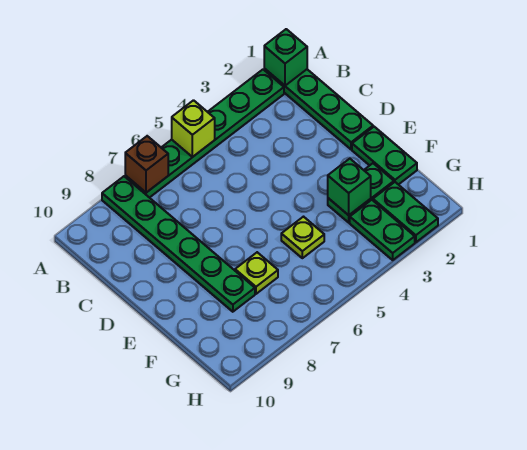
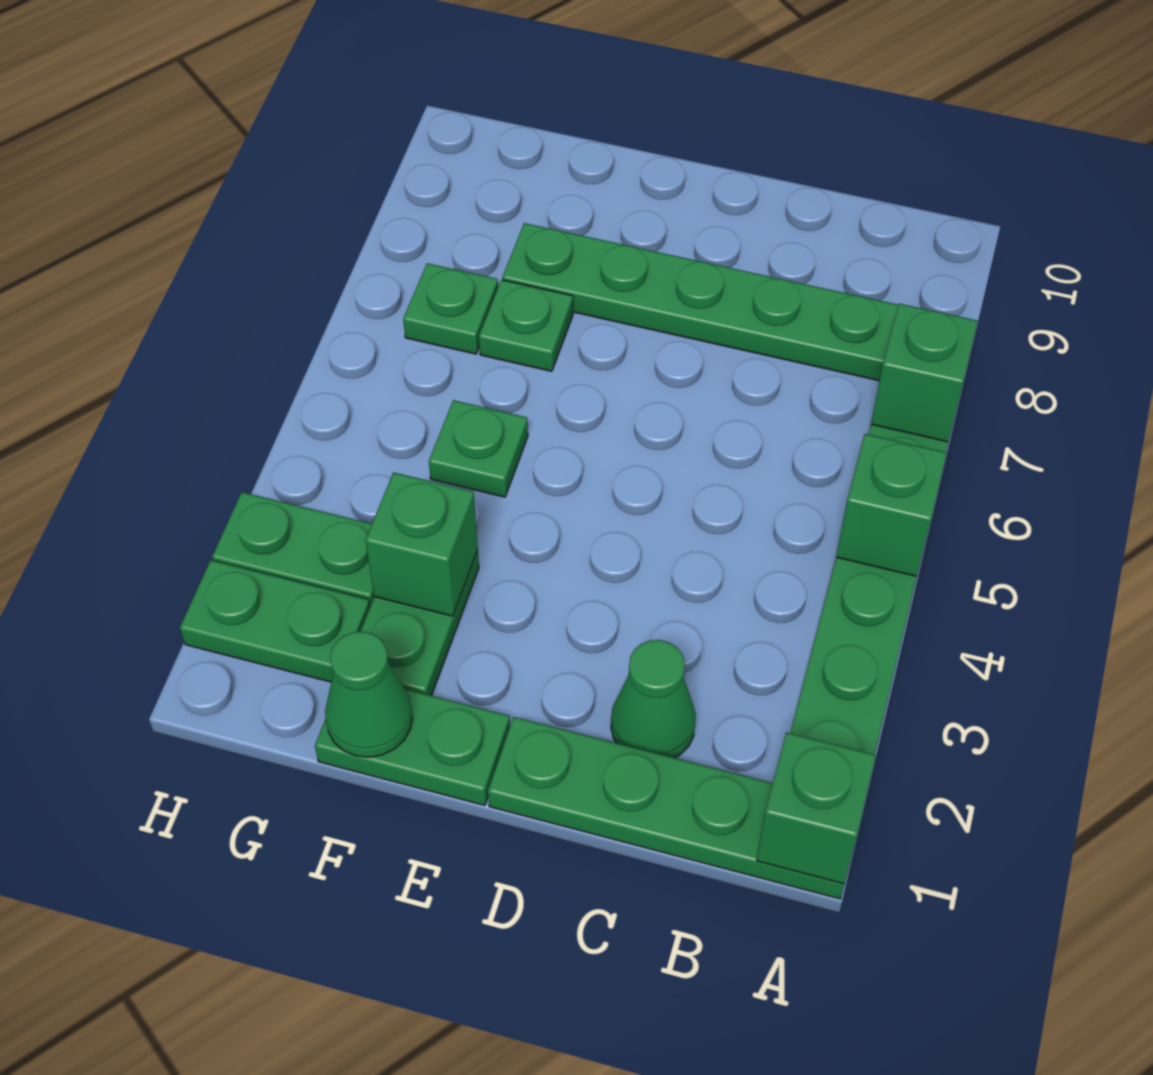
lime 1x1 brick [172,100,215,157] -> green 1x1 brick [836,434,947,576]
brown 1x1 brick [125,136,168,193] -> green 1x1 brick [871,304,978,442]
none -> green 1x1 cone [611,640,696,758]
none -> green 1x1 cone [325,632,413,757]
lime 1x1 plate [281,217,324,258] -> green 1x1 plate [429,400,528,497]
lime 1x1 plate [235,252,278,294] -> green 1x1 plate [479,280,573,371]
none -> green 1x1 plate [403,263,498,354]

